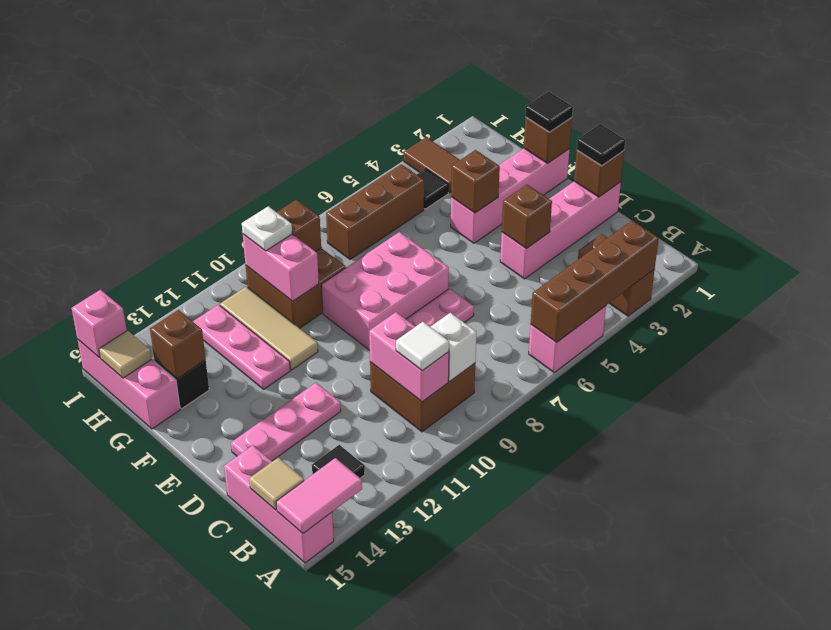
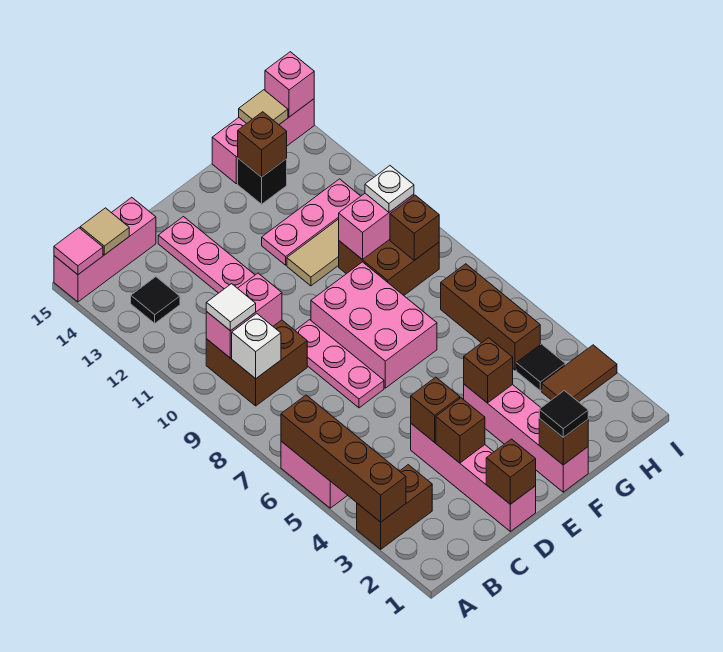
pink 1x2 tile [276,458,362,534] -> pink 1x1 tile [54,228,103,275]
black 1x1 tile [577,124,625,166] -> none
none -> brown 1x1 brick [436,398,485,463]

